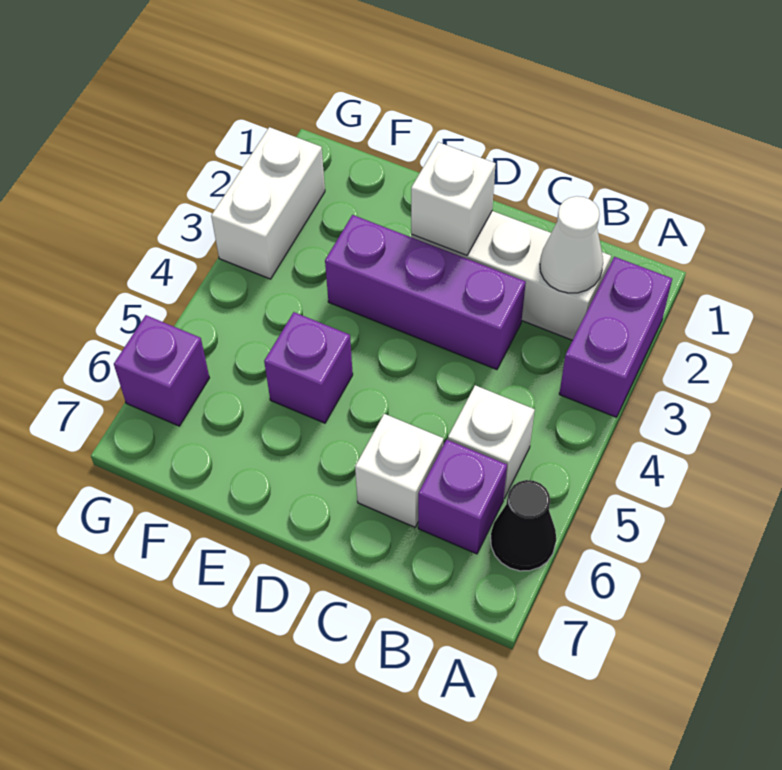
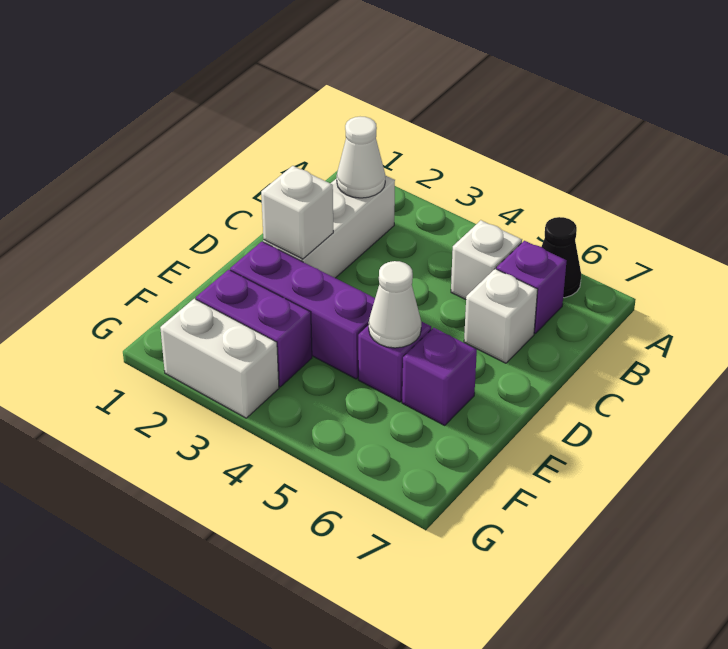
purple 1x2 brick [559,257,672,417] -> purple 1x2 brick moved to [196,270,312,387]
purple 1x3 brick [325,215,526,370] -> purple 1x3 brick turned to [230,242,375,379]
none -> white 1x1 cone [369,261,421,348]
purple 1x1 brick [114,315,209,426] -> purple 1x1 brick moved to [402,328,477,425]

